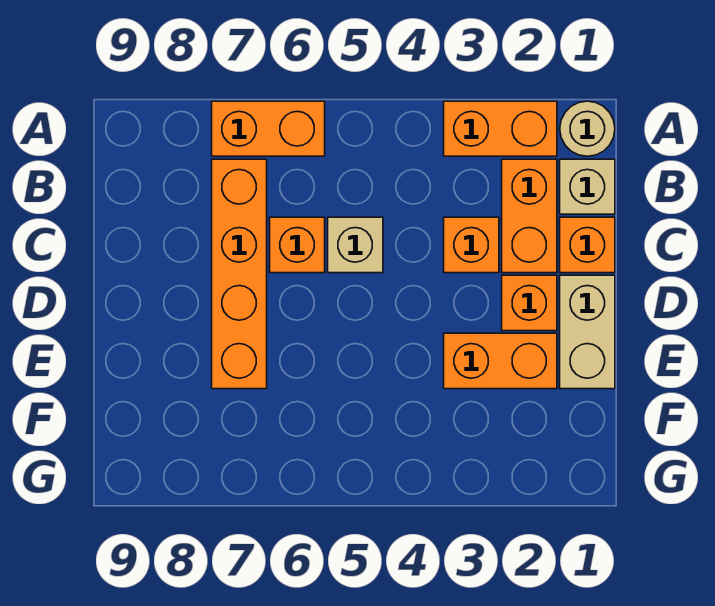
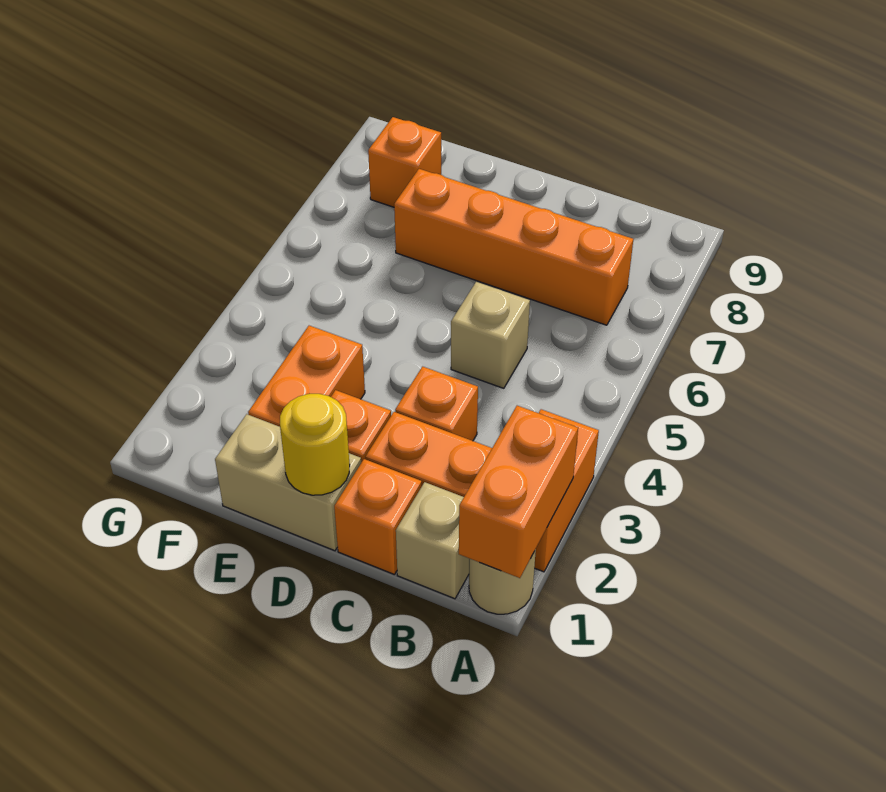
orange 1x2 brick [212,101,325,156] -> orange 1x2 brick moved to [459,406,578,578]
orange 1x1 brick [270,217,325,273] -> orange 1x1 brick moved to [368,117,441,207]
none -> yellow 1x1 round brick [280,394,350,495]

